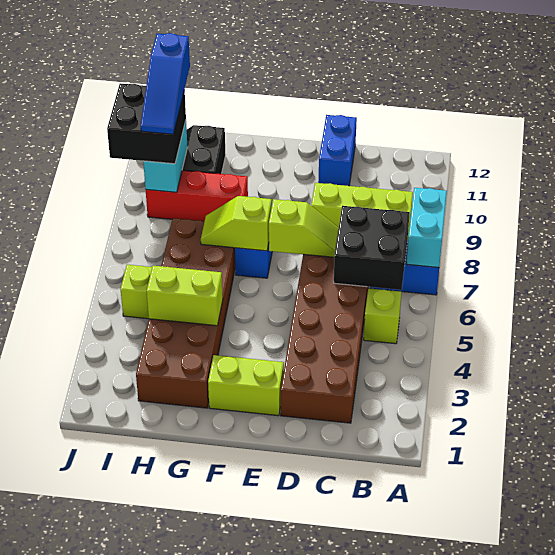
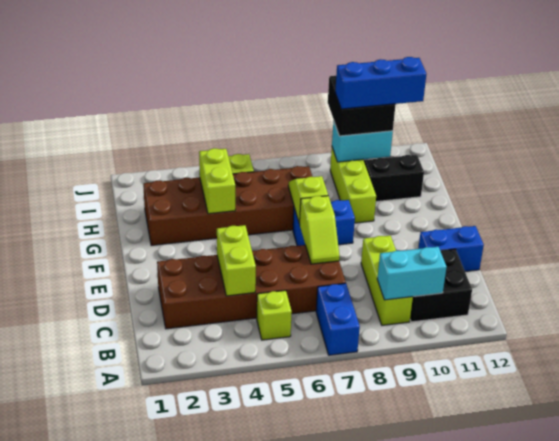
cyan 1x2 brick [406,188,447,268] -> cyan 1x2 brick moved to [377,247,447,300]
black 2x2 brick [334,206,410,290] -> black 2x2 brick moved to [410,249,472,322]
lime 1x2 brick [208,355,284,416] -> lime 1x2 brick moved to [217,225,256,296]
red 1x3 brick [146,170,248,221] -> lime 1x3 brick [330,148,376,223]
blue 1x3 slope [141,33,190,134] -> blue 1x3 brick [335,57,426,109]

